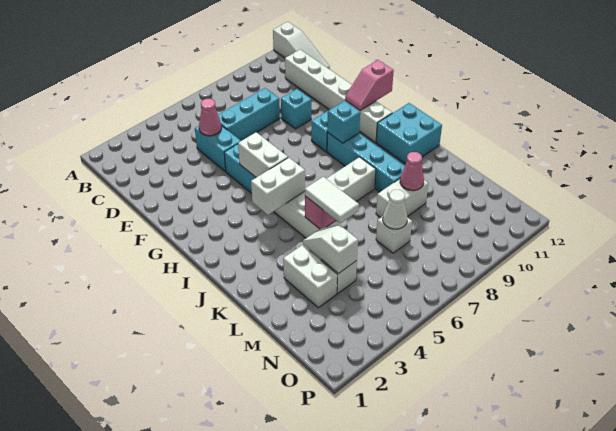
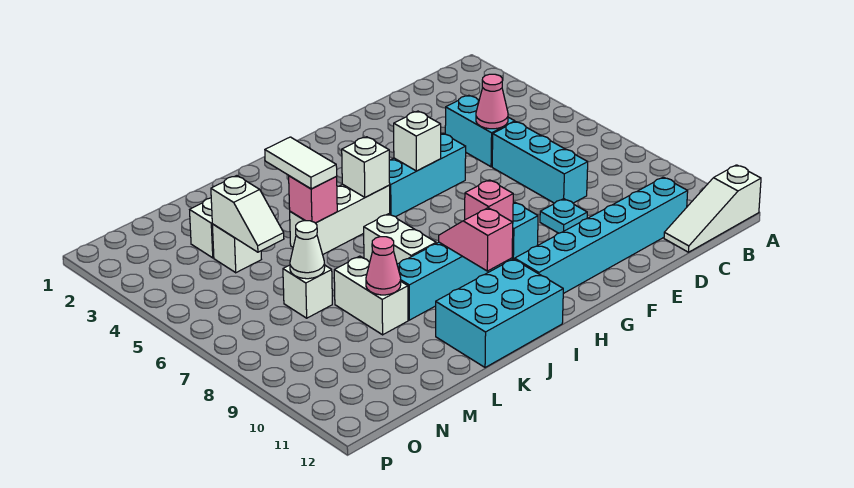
white 1x6 brick [285,50,392,142] -> cyan 1x6 brick [515,177,688,294]
cyan 1x2 brick [195,125,241,171] -> cyan 1x2 brick turned to [445,95,515,167]
cyan 1x1 brick [281,89,311,129] -> cyan 1x1 plate [540,199,587,233]
white 1x2 brick [238,132,288,177] -> white 1x1 brick [394,111,441,171]
pink 1x2 slope [345,60,394,110] -> pink 1x2 slope moved to [439,208,513,271]
cyan 1x1 brick [327,101,360,143] -> pink 1x1 brick [465,180,513,222]
white 1x2 brick [251,158,305,215] -> white 1x1 brick [342,137,390,197]
cyan 2x2 brick [376,103,442,164] -> cyan 2x3 brick [436,259,563,368]
white 1x2 tile [305,177,359,223] -> white 1x2 tile turned to [265,137,337,189]
white 1x2 slope [303,225,358,274] -> white 1x2 slope turned to [211,176,284,252]

